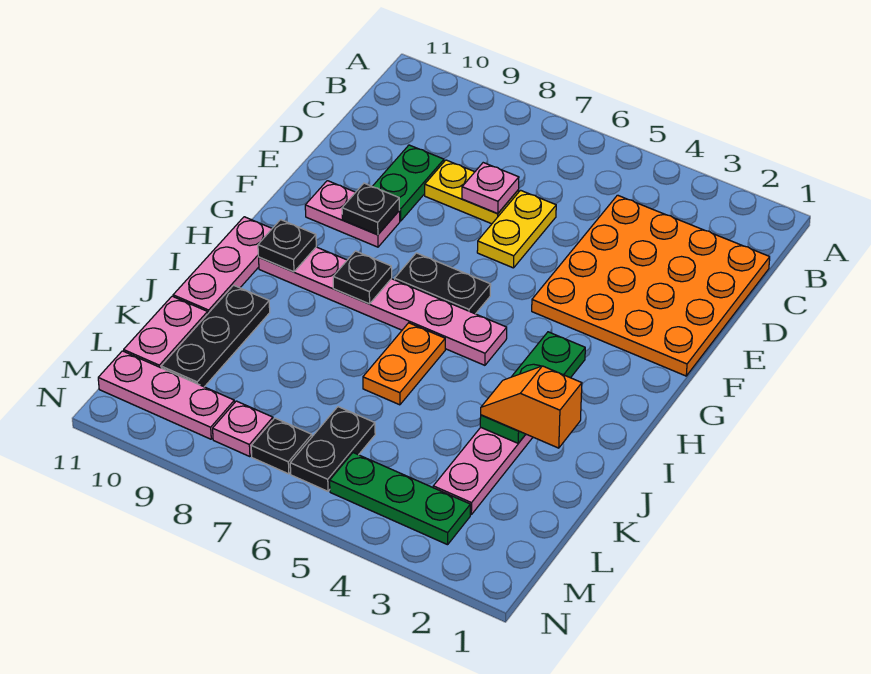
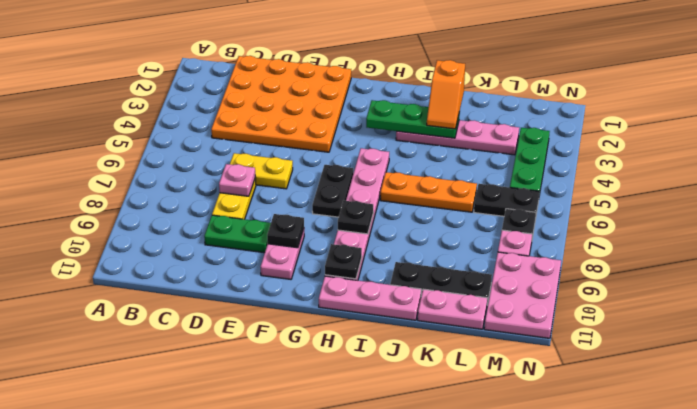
orange 1x2 plate [363,323,445,405] -> orange 1x3 plate [380,172,477,212]
pink 1x3 plate [98,351,234,439] -> pink 2x3 plate [484,252,561,338]

